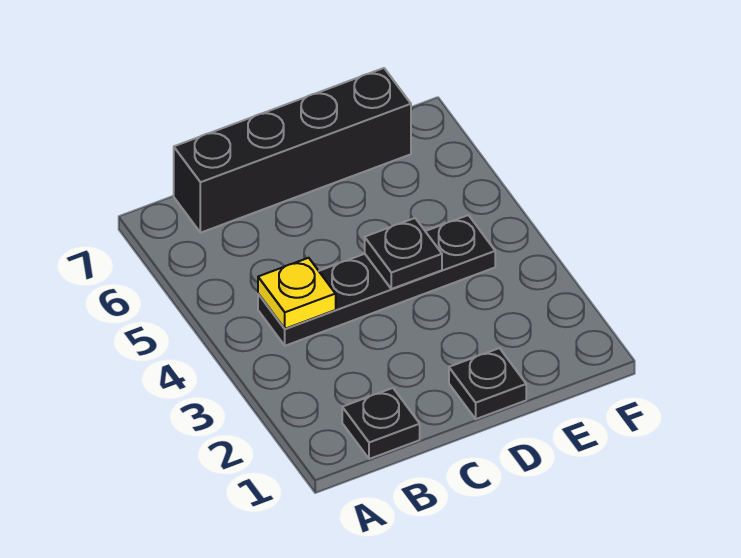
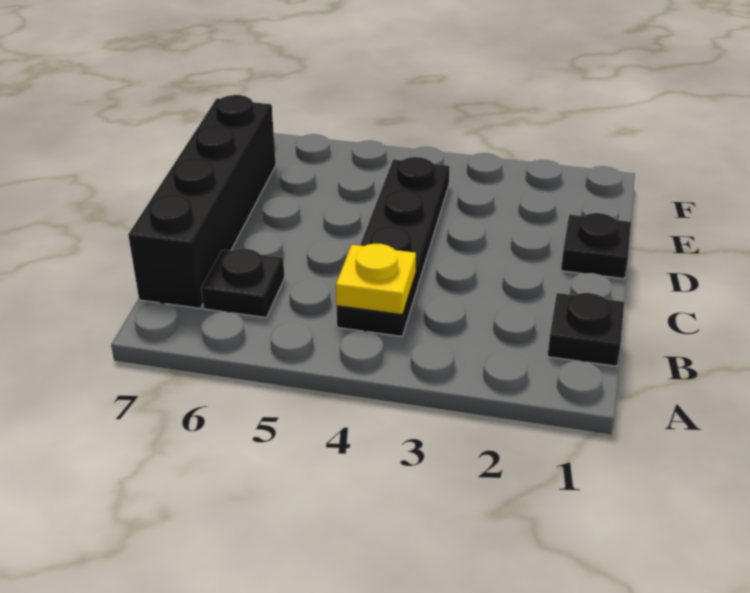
black 1x1 plate [365,218,442,289] -> black 1x1 plate moved to [201,249,284,318]

